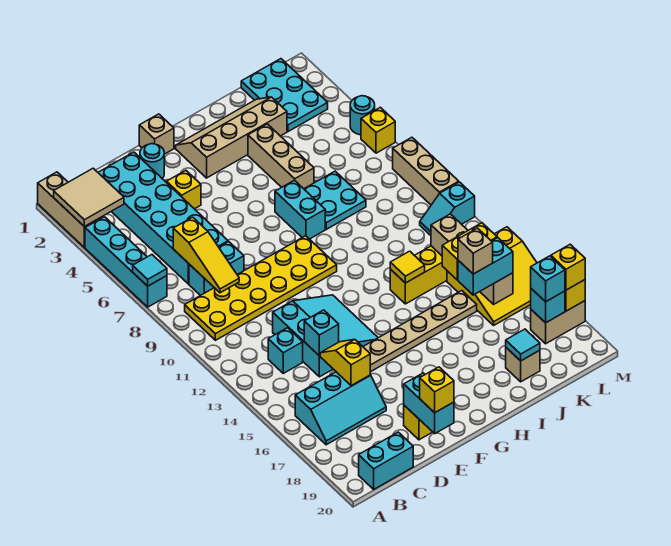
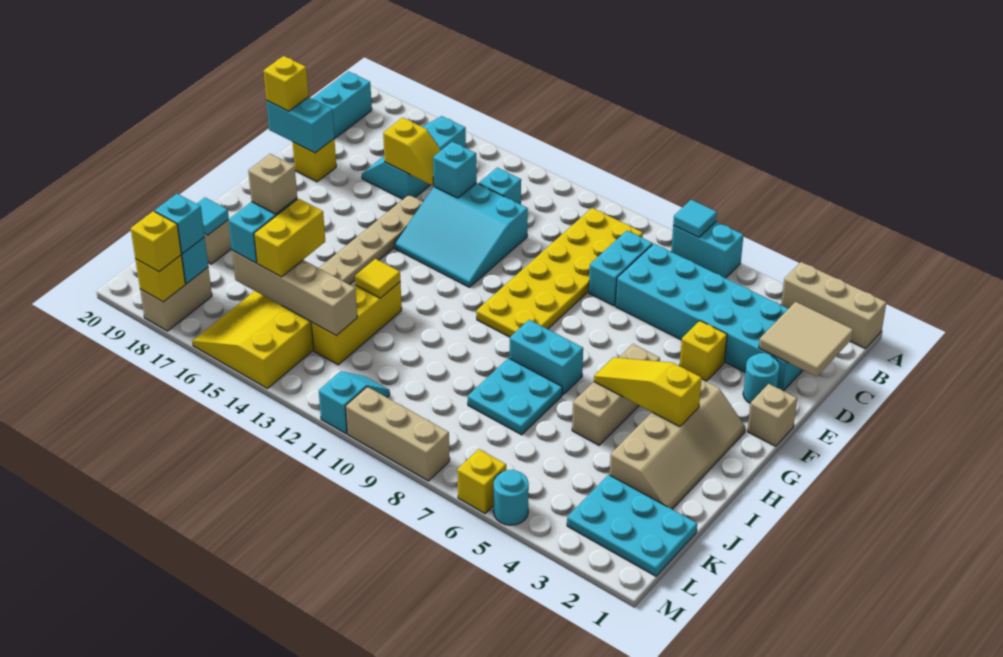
tan 2x2 tile [54,168,124,227] -> tan 2x2 tile moved to [759,302,853,377]
cyan 1x4 brick [85,217,167,307] -> cyan 1x2 brick [671,222,744,278]
yellow 1x3 slope [173,217,239,293] -> yellow 1x3 slope moved to [594,357,702,427]
tan 1x3 brick [248,124,314,189] -> tan 1x3 brick turned to [572,344,660,445]

